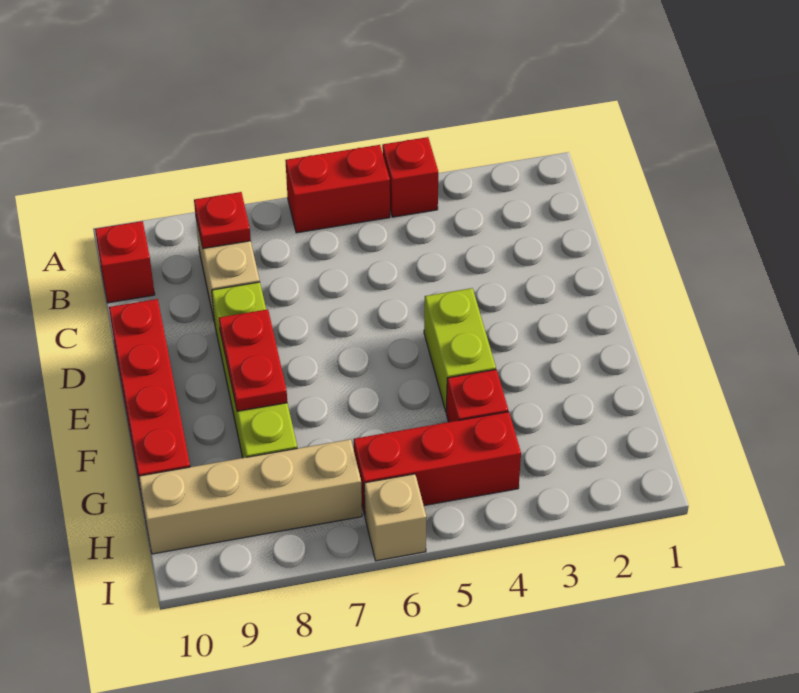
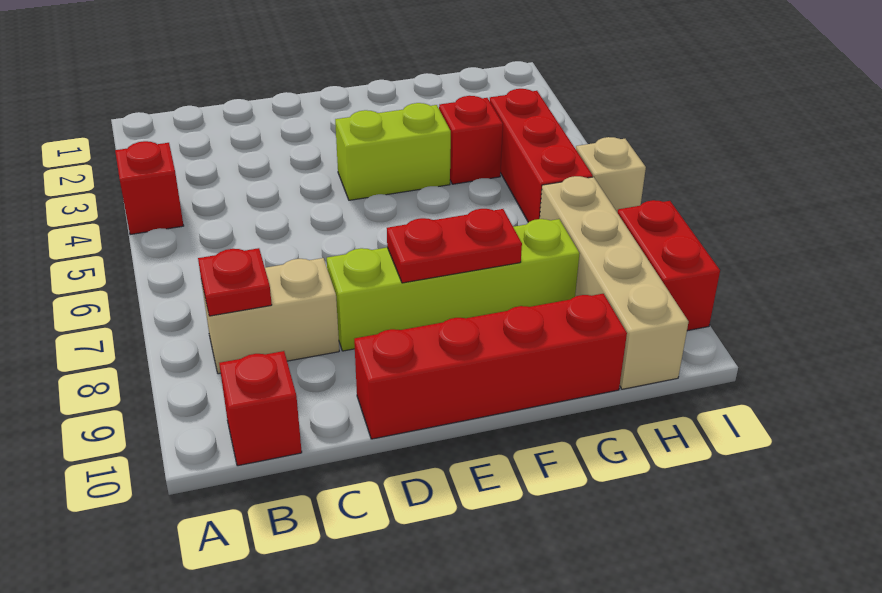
red 1x2 brick [285,145,390,233] -> red 1x2 brick moved to [618,200,720,331]

